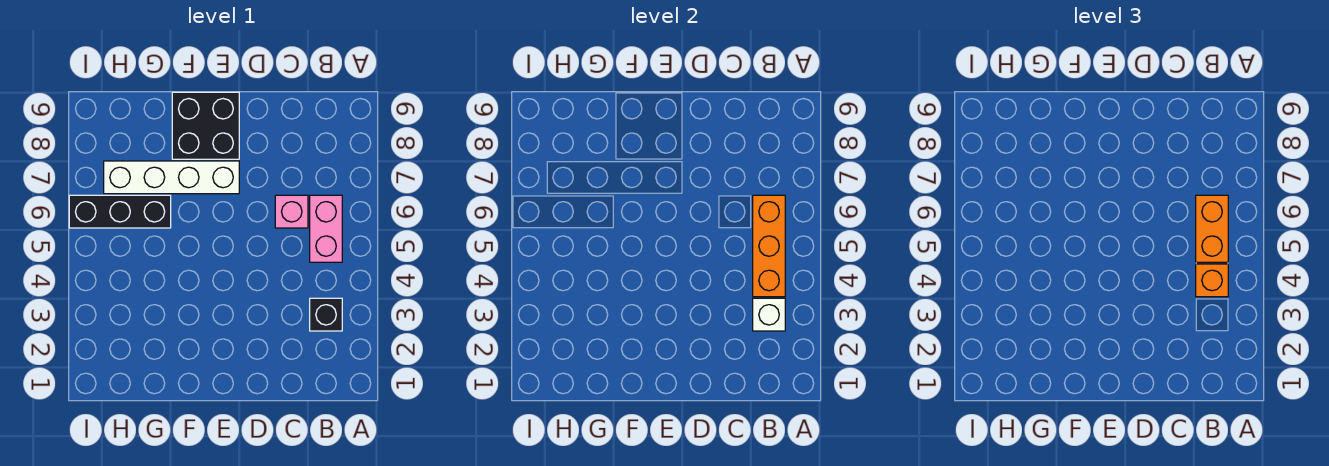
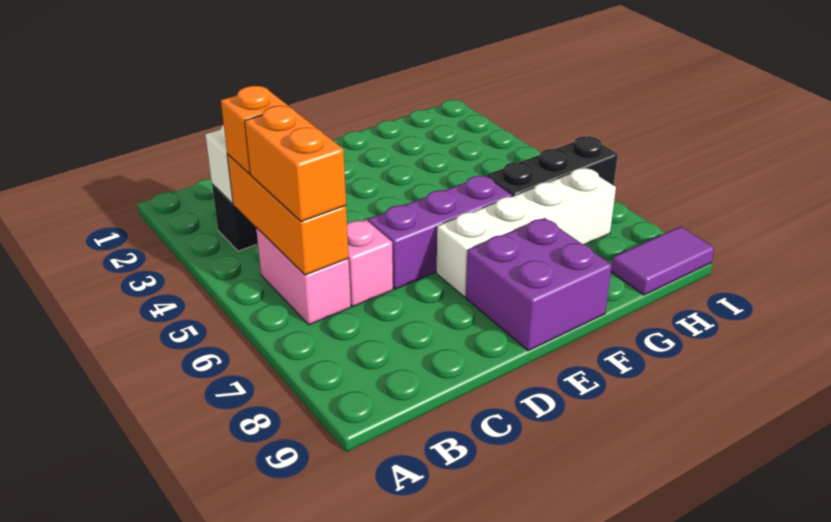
none -> purple 1x3 brick [368,176,512,289]
black 2x2 brick [172,92,239,159] -> purple 2x2 brick [466,218,612,351]
none -> purple 1x2 tile [611,227,714,295]

